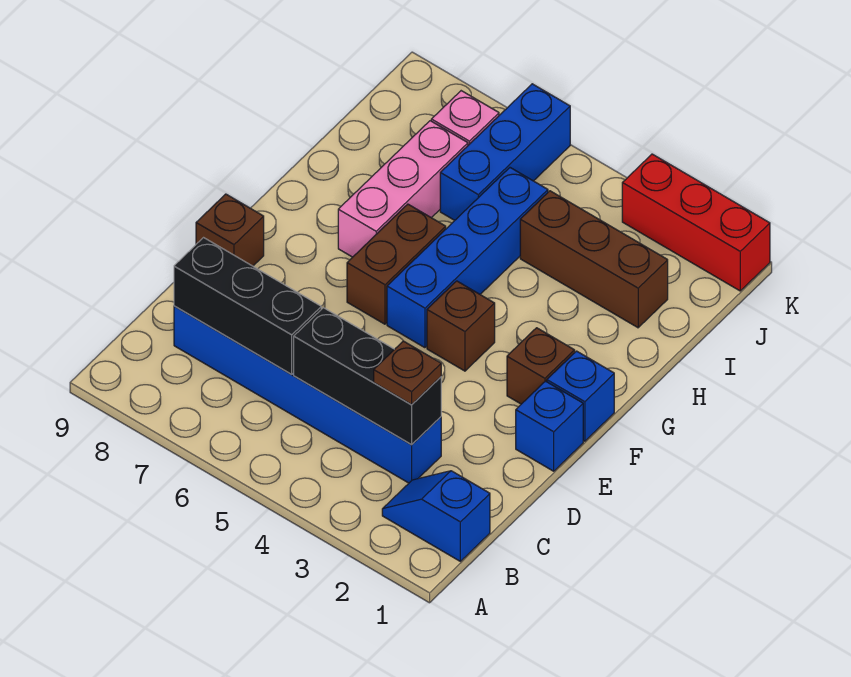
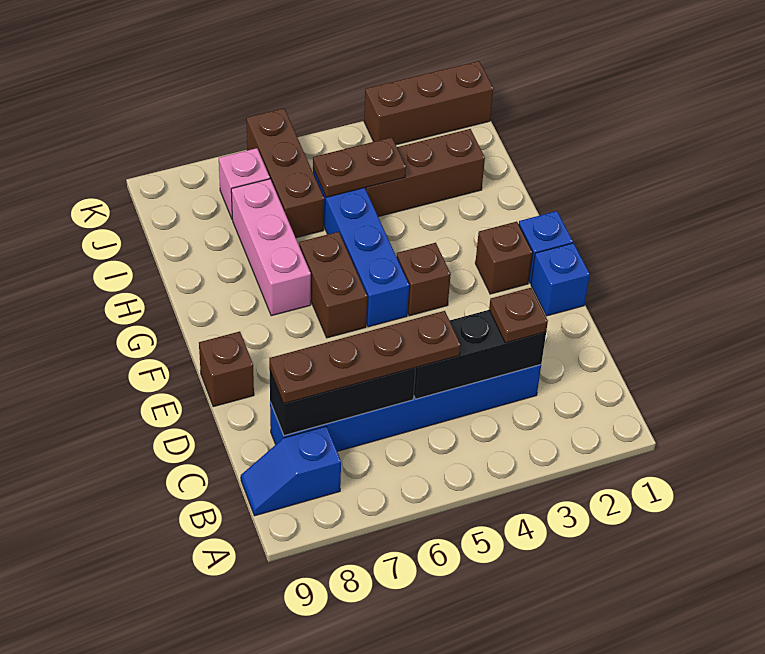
blue 1x2 slope [382,471,490,561] -> blue 1x2 slope moved to [241,426,341,516]
none -> brown 1x4 plate [269,311,461,404]
none -> brown 1x2 plate [313,137,406,197]
blue 1x3 brick [440,84,570,220] -> brown 1x3 brick [246,108,324,238]
red 1x3 brick [622,154,770,291] -> brown 1x3 brick [364,61,493,145]

